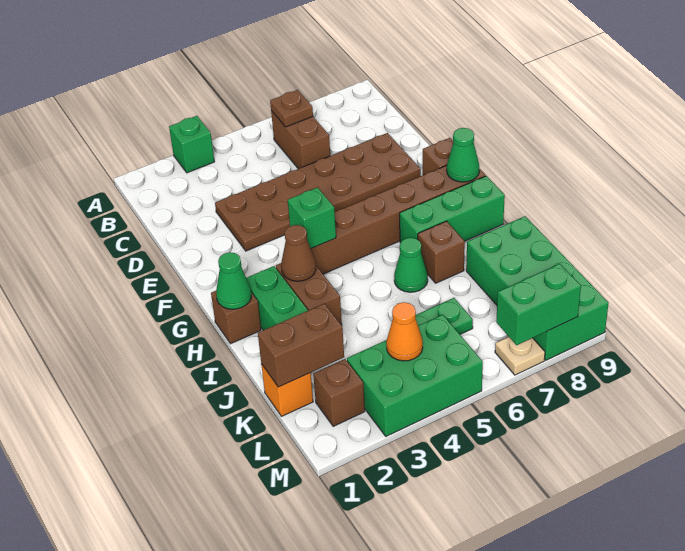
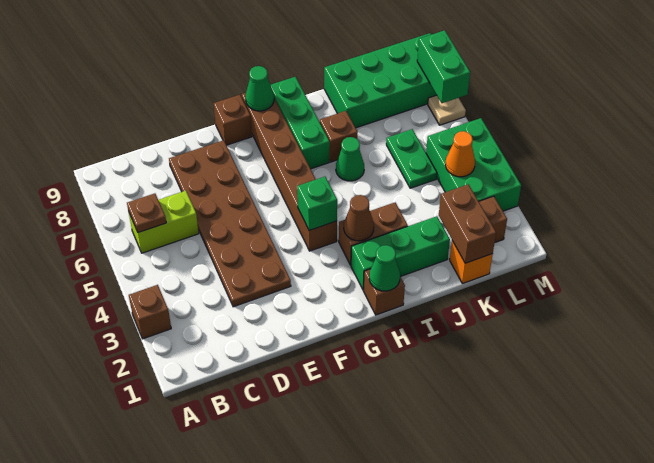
green 1x1 brick [169,116,214,173] -> brown 1x1 brick [129,285,171,339]
brown 1x2 brick [271,111,330,169] -> lime 1x2 brick [129,191,199,253]

